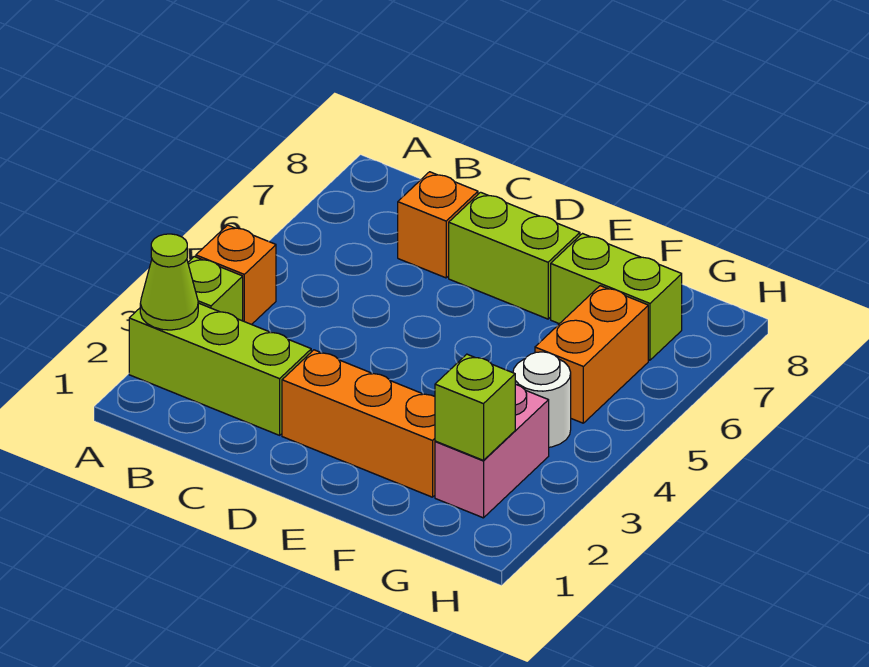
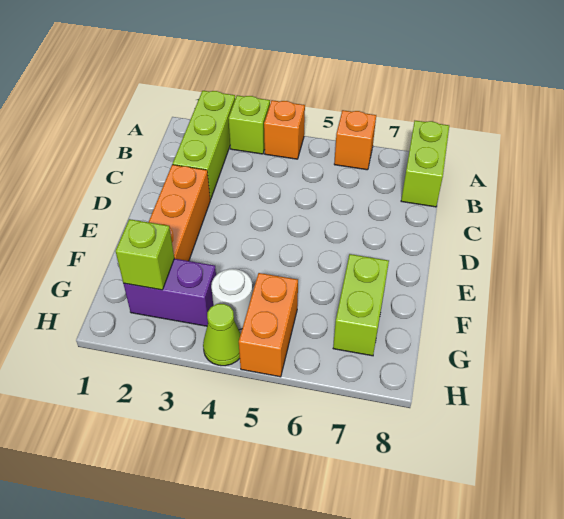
lime 1x1 cone [140,234,198,330] -> lime 1x1 cone moved to [203,304,241,366]
orange 1x1 brick [398,172,478,278] -> orange 1x1 brick moved to [334,110,376,170]
lime 1x2 brick [449,192,580,319] -> lime 1x2 brick moved to [401,121,449,207]
pink 1x2 brick [435,384,549,518] -> purple 1x2 brick [123,259,216,326]
orange 1x2 brick [535,286,648,423] -> orange 1x2 brick turned to [239,273,298,377]

